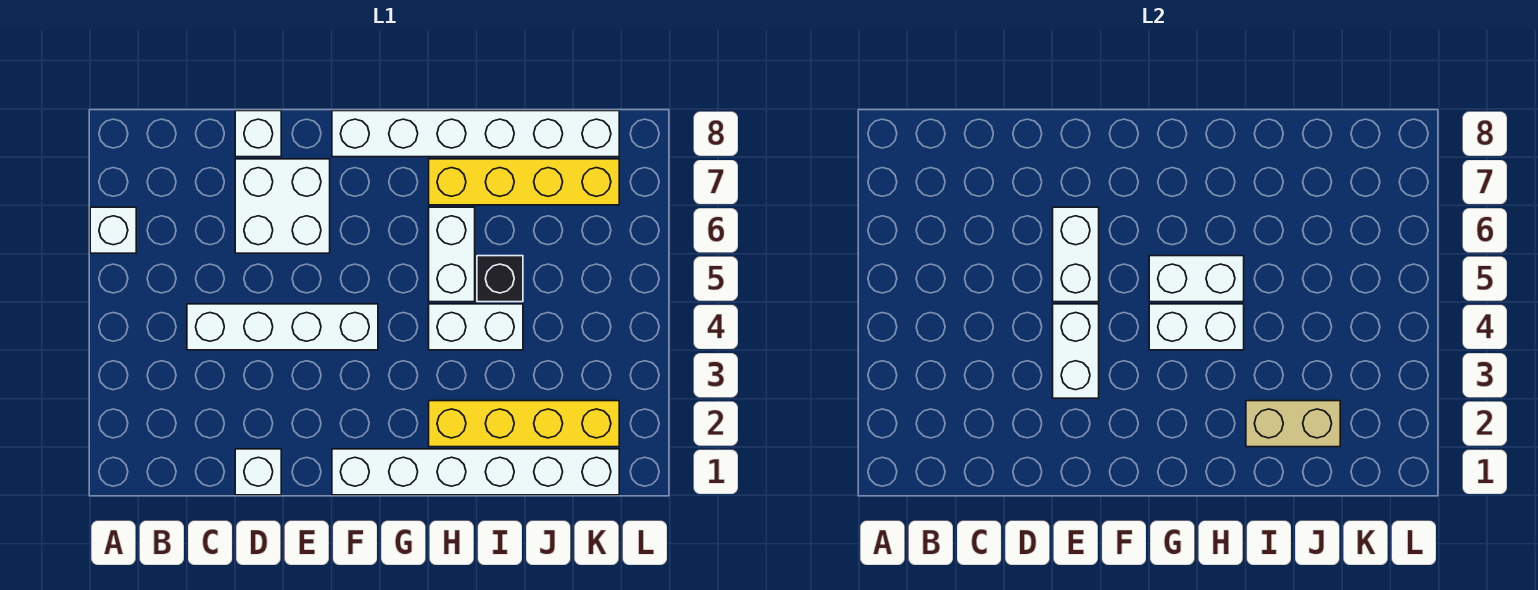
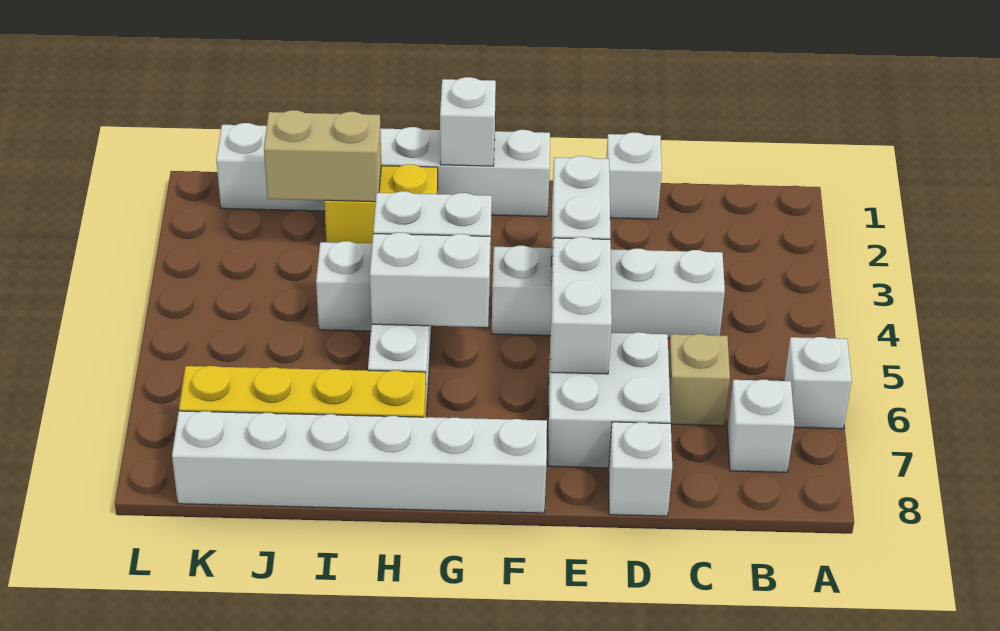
none -> white 1x1 brick [727,380,795,472]
none -> tan 1x1 brick [668,334,730,426]
none -> white 1x1 brick [440,77,496,166]
yellow 1x4 brick [429,401,619,447] -> yellow 1x2 brick [324,164,438,244]
black 1x1 brick [477,256,523,302] -> none

